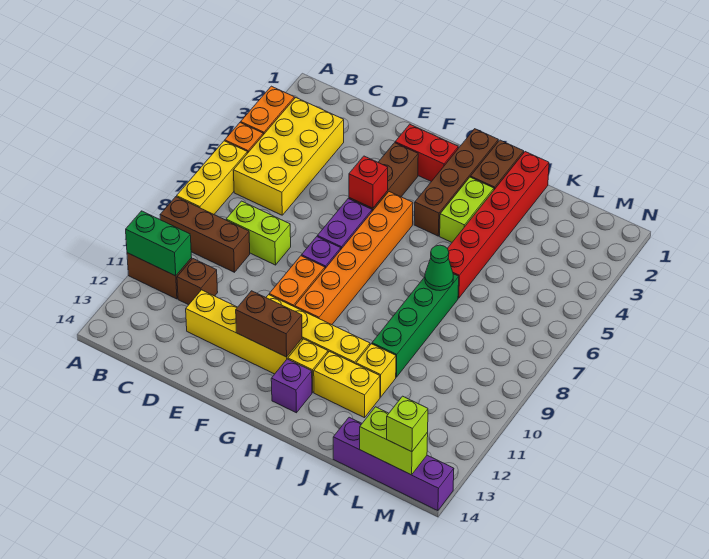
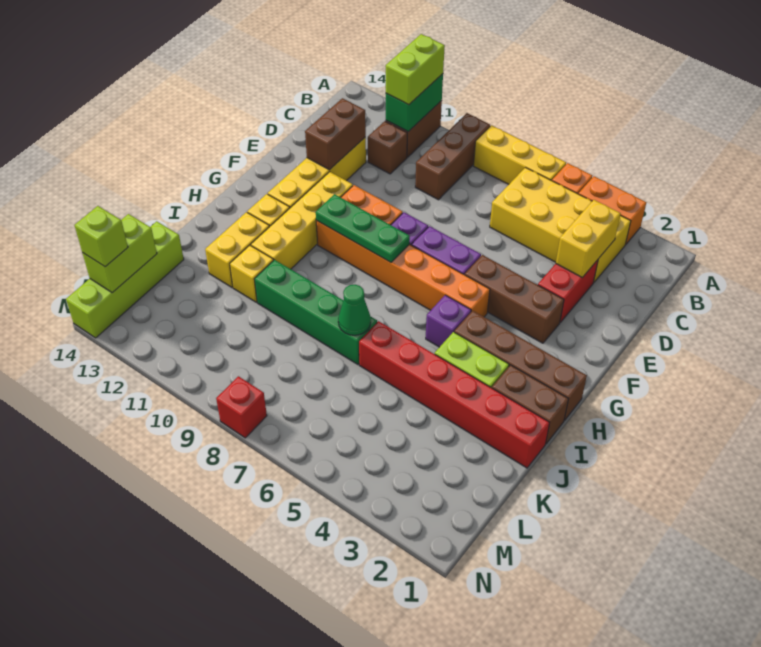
none -> yellow 1x2 brick [556,200,621,277]
lime 1x2 brick [226,201,291,265] -> lime 1x2 brick moved to [386,34,445,105]
red 1x2 brick [395,124,458,182] -> red 1x2 brick moved to [538,260,598,322]
red 1x1 brick [349,156,388,208] -> red 1x1 brick moved to [216,376,267,438]
brown 1x2 brick [236,291,302,357] -> brown 1x2 brick moved to [305,98,366,170]
none -> green 1x3 plate [316,194,410,262]
purple 1x1 brick [271,359,312,413] -> purple 1x1 brick moved to [426,295,471,347]
purple 1x4 brick [333,417,454,511] -> lime 1x4 brick [66,221,184,338]

